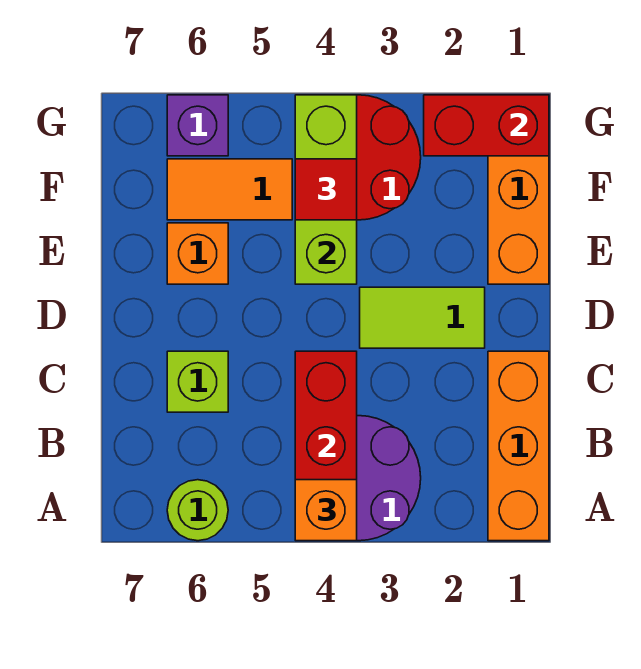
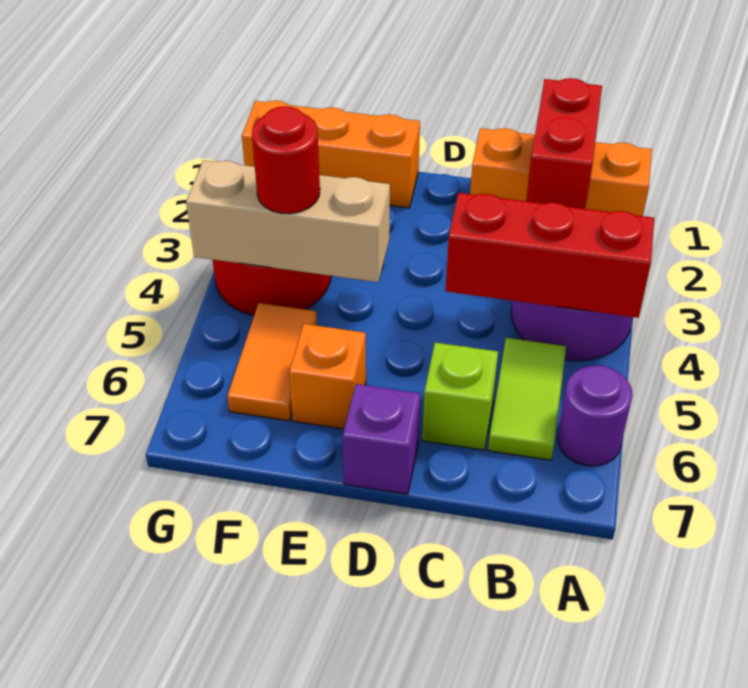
orange 1x1 brick [295,480,357,541] -> none
lime 1x1 round brick [167,480,228,541] -> purple 1x1 round brick [558,366,633,466]
lime 1x2 tile [360,287,485,348] -> lime 1x2 tile moved to [488,338,566,460]
lime 1x3 brick [295,95,357,284] -> tan 1x3 brick [186,160,390,282]
red 1x1 tile [295,159,357,220] -> red 1x1 round brick [252,106,320,214]
red 1x2 brick [424,95,549,156] -> red 1x2 brick moved to [526,78,602,209]
purple 1x1 brick [167,95,228,156] -> purple 1x1 brick moved to [343,384,421,494]

